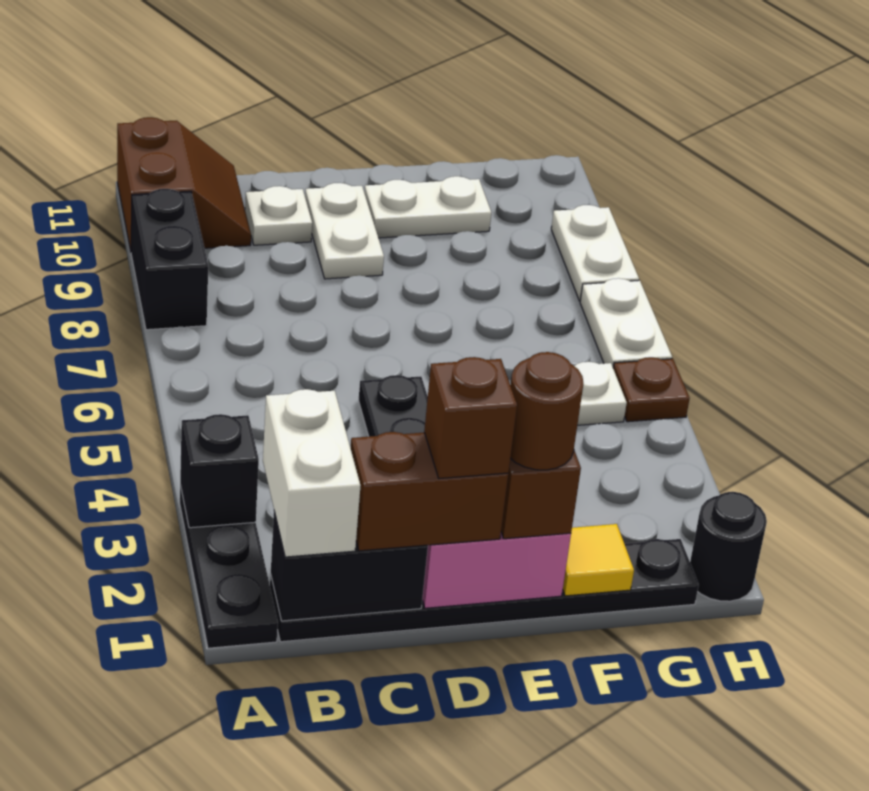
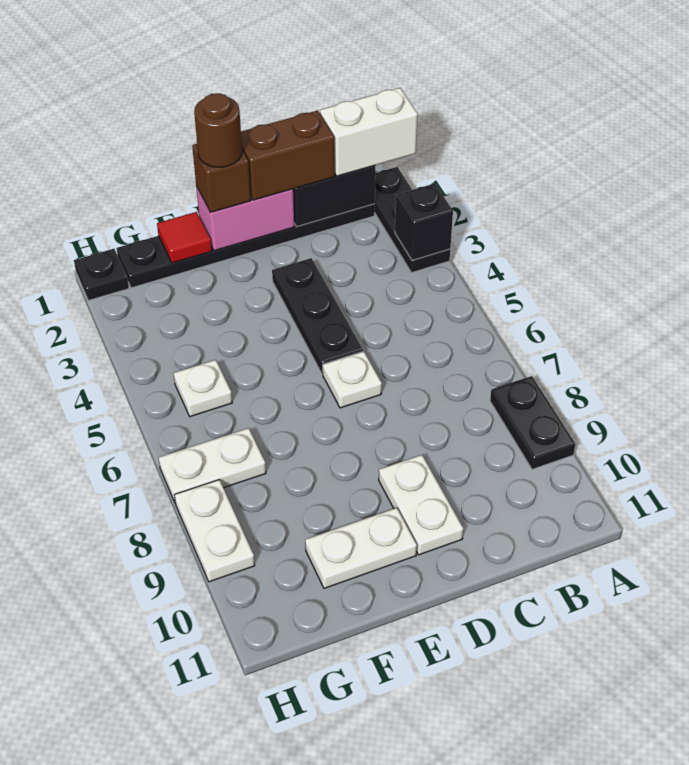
black 1x2 brick [131,189,208,330] -> black 1x2 plate [490,376,575,469]
brown 2x2 slope [117,117,251,250] -> none
white 1x2 brick [263,389,361,557] -> white 1x2 brick turned to [320,88,418,176]
white 1x1 plate [245,186,312,245] -> white 1x1 plate moved to [323,351,382,408]
brown 1x1 brick [424,357,517,479] -> none
yellow 1x1 tile [563,524,634,596] -> red 1x1 tile [157,212,212,263]
black 1x1 round brick [690,492,767,601] -> black 1x1 plate [74,249,129,301]
brown 1x1 plate [613,357,690,422] -> none
white 1x2 plate [580,278,672,367] -> white 1x2 plate turned to [159,428,266,504]

